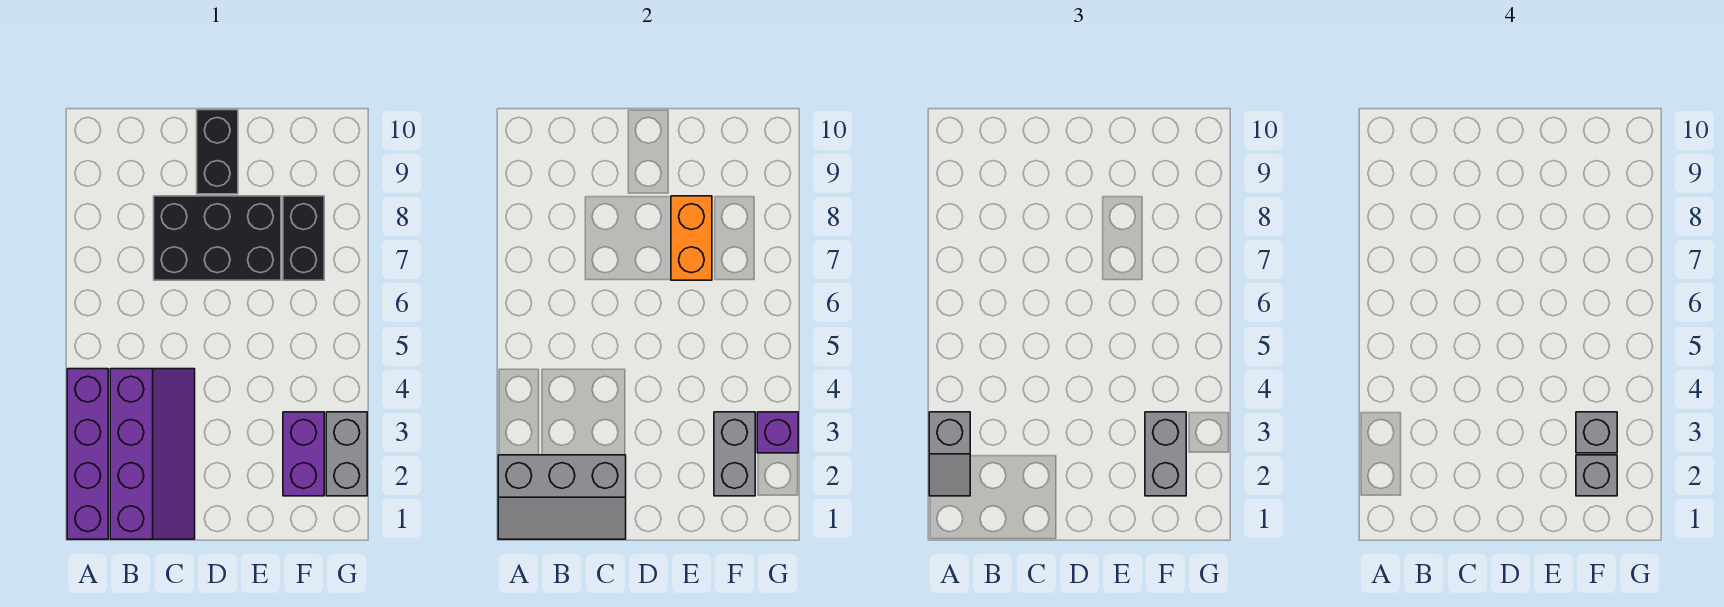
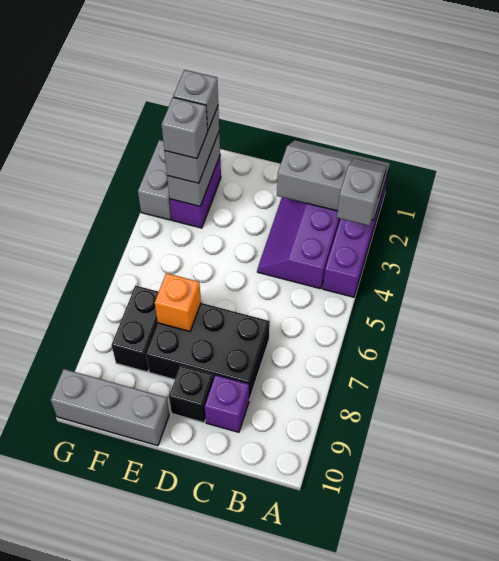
black 1x2 brick [197,110,238,194] -> black 1x1 brick [169,365,214,423]
orange 1x2 brick [671,196,712,280] -> orange 1x1 brick [155,273,201,331]
none -> grey 1x3 brick [51,369,169,446]
purple 1x1 brick [757,412,798,453] -> purple 1x1 brick moved to [205,375,249,432]

